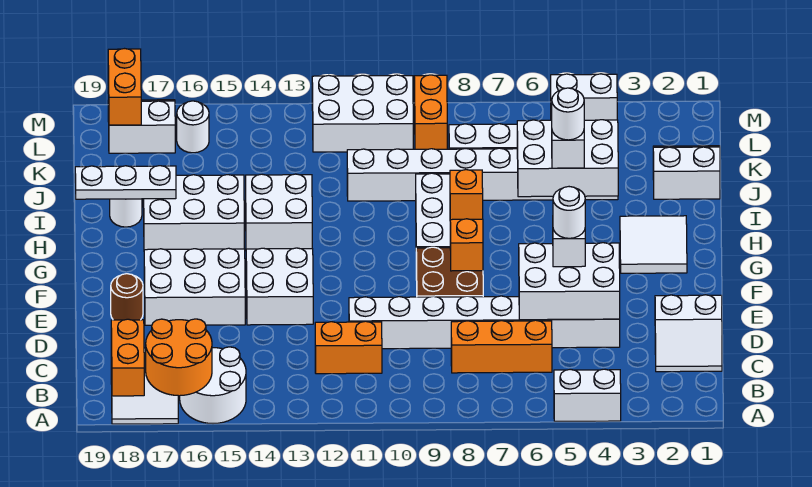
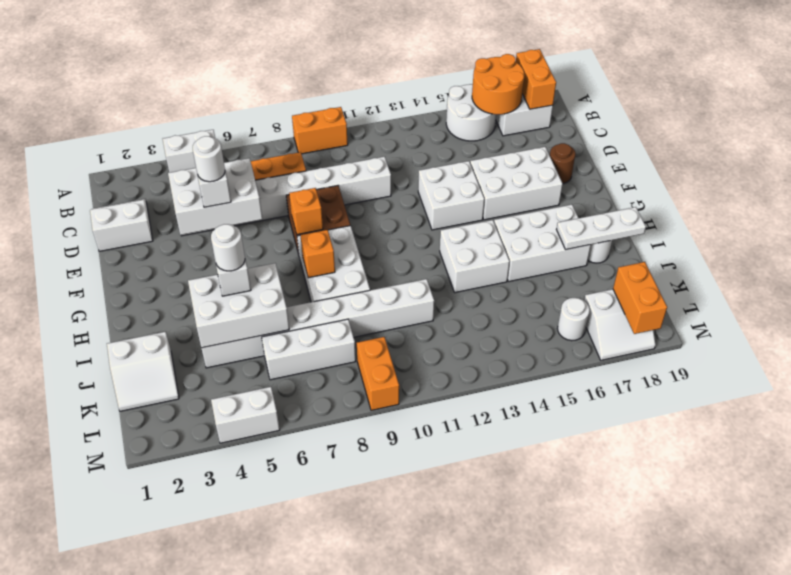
orange 1x2 brick [315,321,382,374] -> orange 1x2 brick moved to [292,107,348,154]
white 2x2 tile [620,216,687,273] -> none
white 2x3 brick [312,75,413,152] -> none

